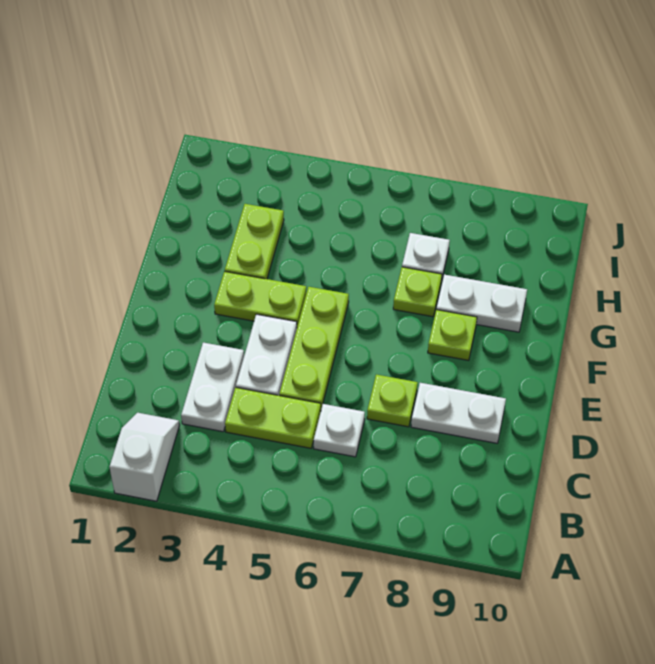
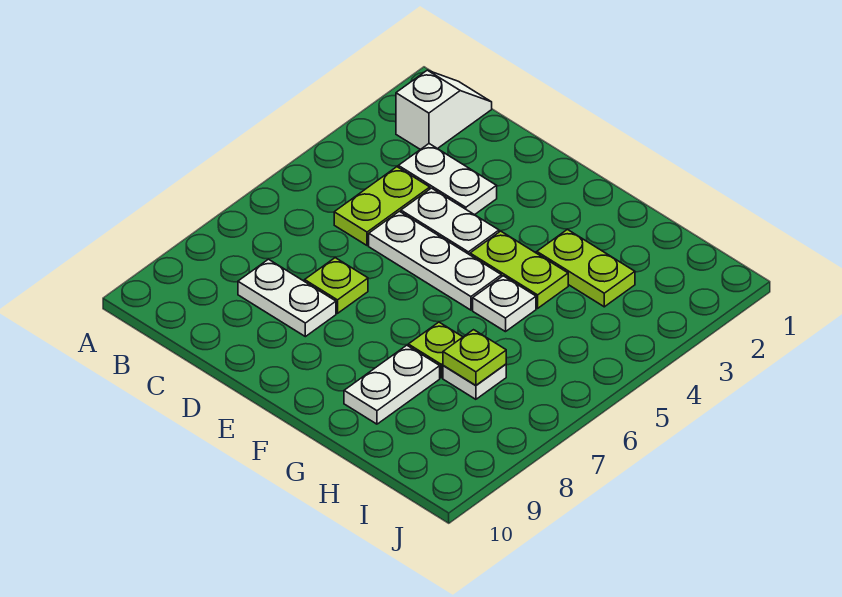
white 1x2 slope [109,413,180,501] -> white 1x2 slope turned to [396,70,492,150]
white 1x1 plate [314,404,365,457] -> white 1x1 plate moved to [473,276,536,332]
lime 1x3 plate [279,287,349,409] -> white 1x3 plate [369,211,502,310]
white 1x2 plate [411,383,506,443] -> white 1x2 plate turned to [238,259,336,337]
lime 1x2 plate [214,271,306,326] -> lime 1x2 plate turned to [470,231,568,308]
lime 1x1 plate [428,310,477,360] -> lime 1x1 plate moved to [443,330,506,385]

